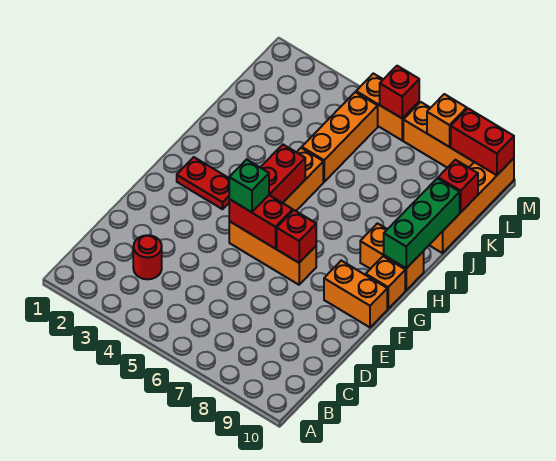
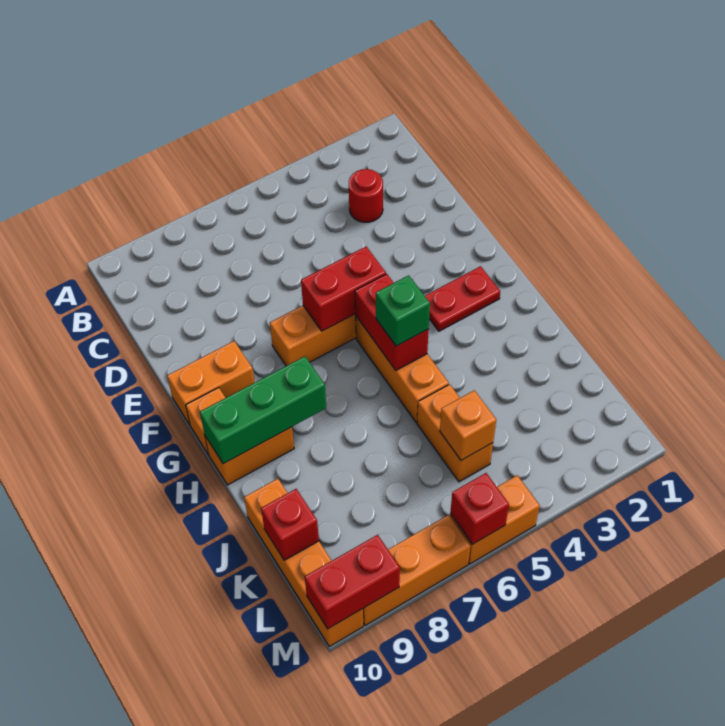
green 1x1 brick [229,159,269,212] -> green 1x1 brick moved to [376,275,430,346]
red 1x1 brick [277,210,316,263] -> none
green 1x3 brick [384,178,460,268] -> green 1x3 brick turned to [200,356,326,464]
orange 1x3 brick [302,92,378,182] -> orange 1x2 brick [417,384,493,482]
orange 1x1 brick [427,94,467,147] -> orange 1x1 brick moved to [440,390,496,460]

